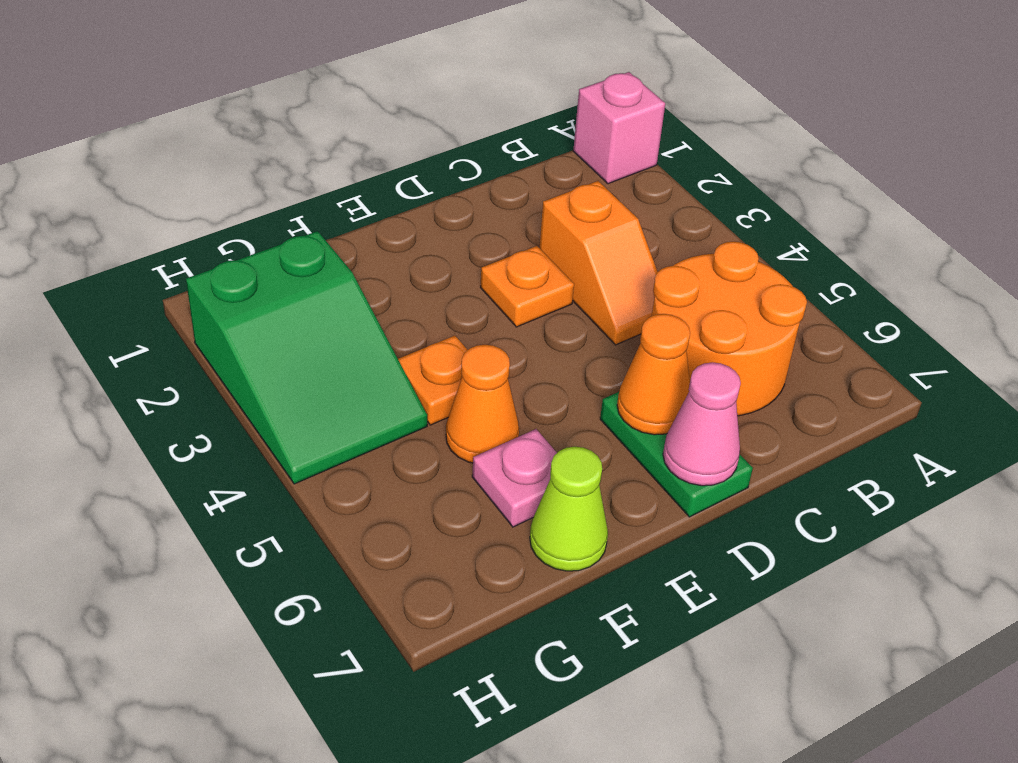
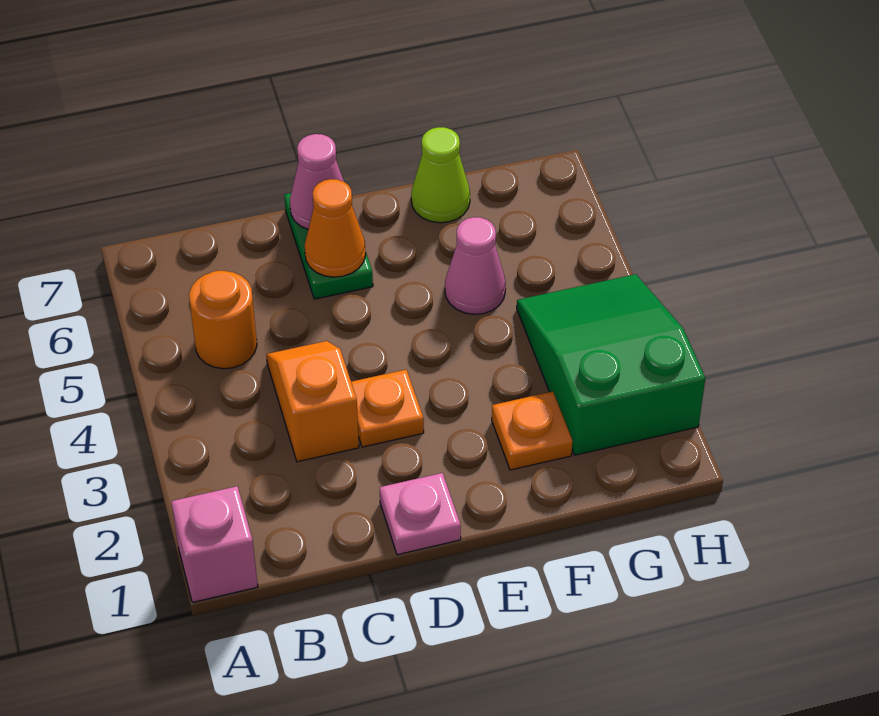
orange 2x2 round brick [652,241,807,416] -> orange 1x1 round brick [189,271,257,369]
orange 1x1 plate [398,336,467,425] -> orange 1x1 plate moved to [492,392,572,470]
orange 1x1 cone [446,345,519,463] -> pink 1x1 cone [445,217,506,314]
pink 1x1 plate [472,429,557,527] -> pink 1x1 plate moved to [380,473,461,555]

